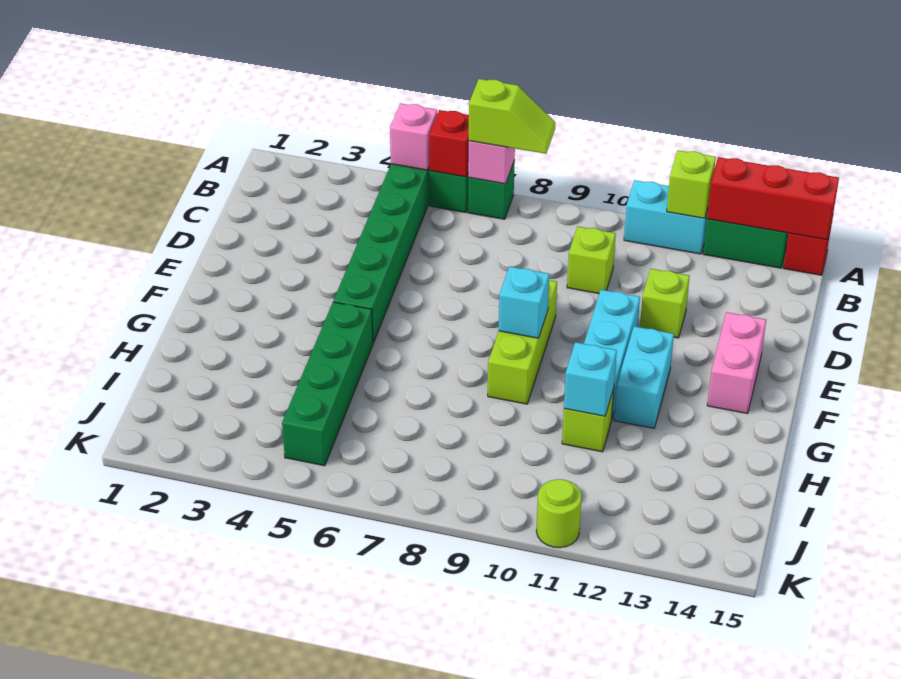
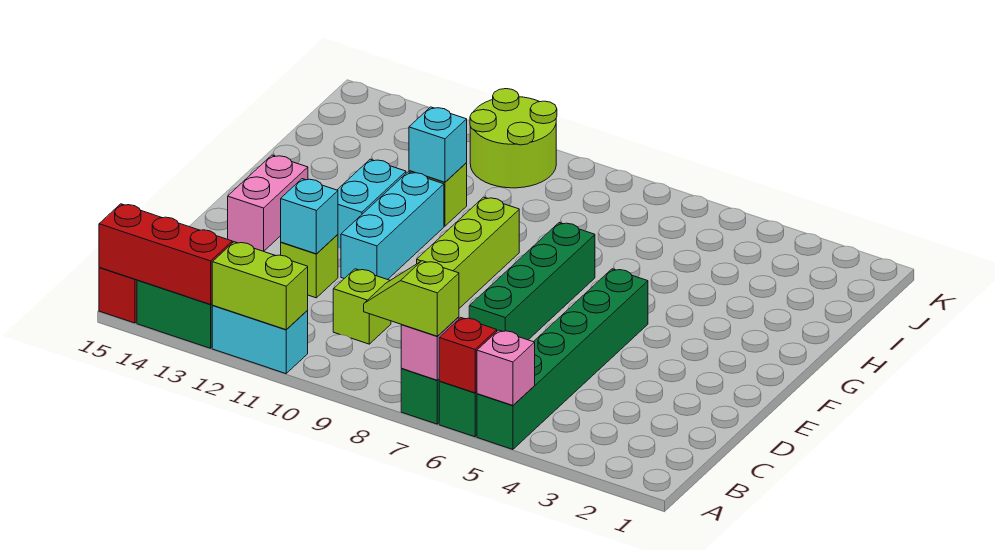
lime 1x1 brick [667,150,716,218] -> lime 1x2 brick [212,242,308,330]
cyan 1x1 brick [499,267,549,338] -> cyan 1x1 brick moved to [281,179,338,254]
green 1x4 brick [282,302,373,466] -> green 1x4 brick moved to [469,223,595,340]
lime 1x1 round brick [536,479,582,548] -> lime 2x2 round brick [470,89,557,188]

